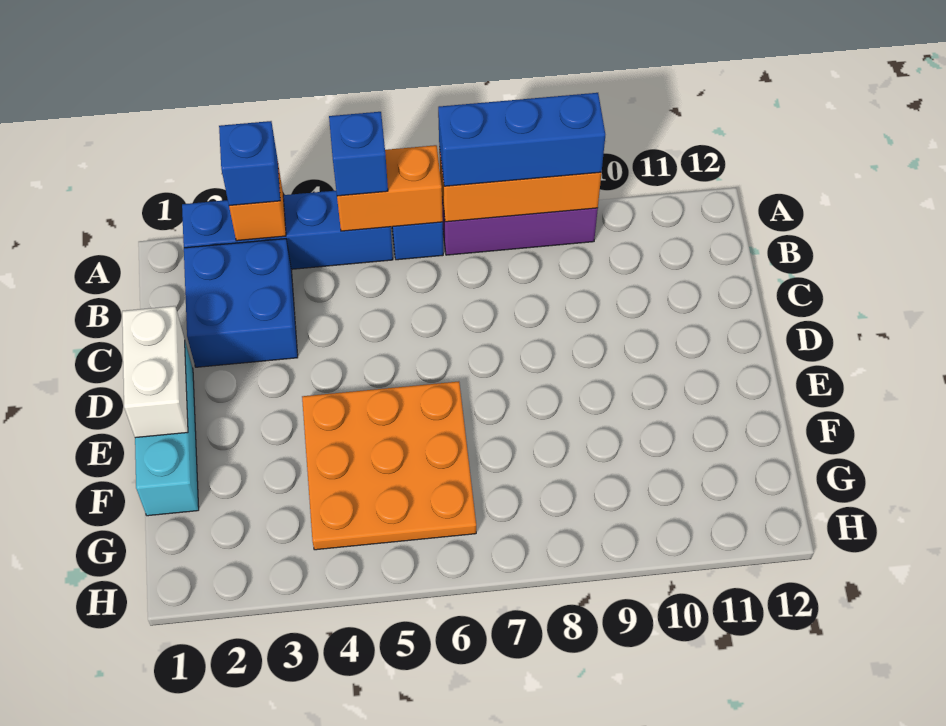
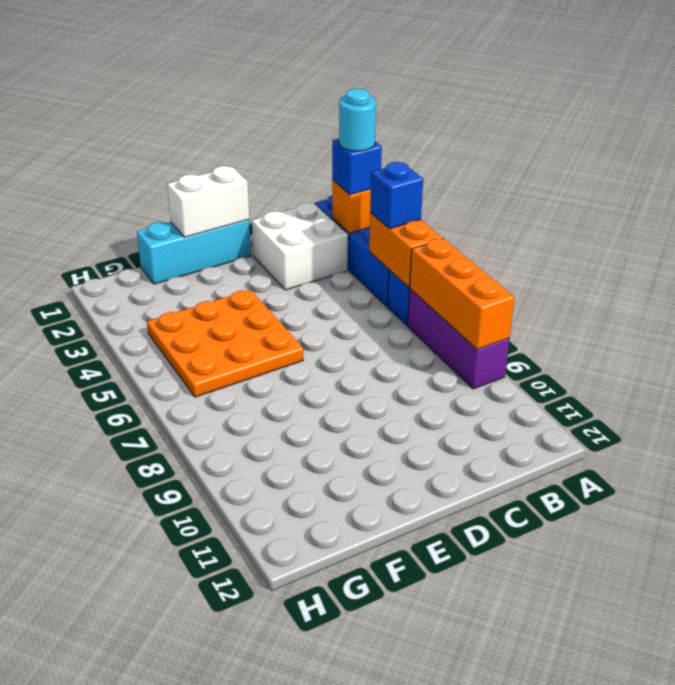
none -> cyan 1x1 round brick [339,89,376,151]
blue 1x3 brick [438,93,605,186] -> none
blue 2x2 brick [184,239,298,367] -> white 2x2 brick [252,203,348,290]

